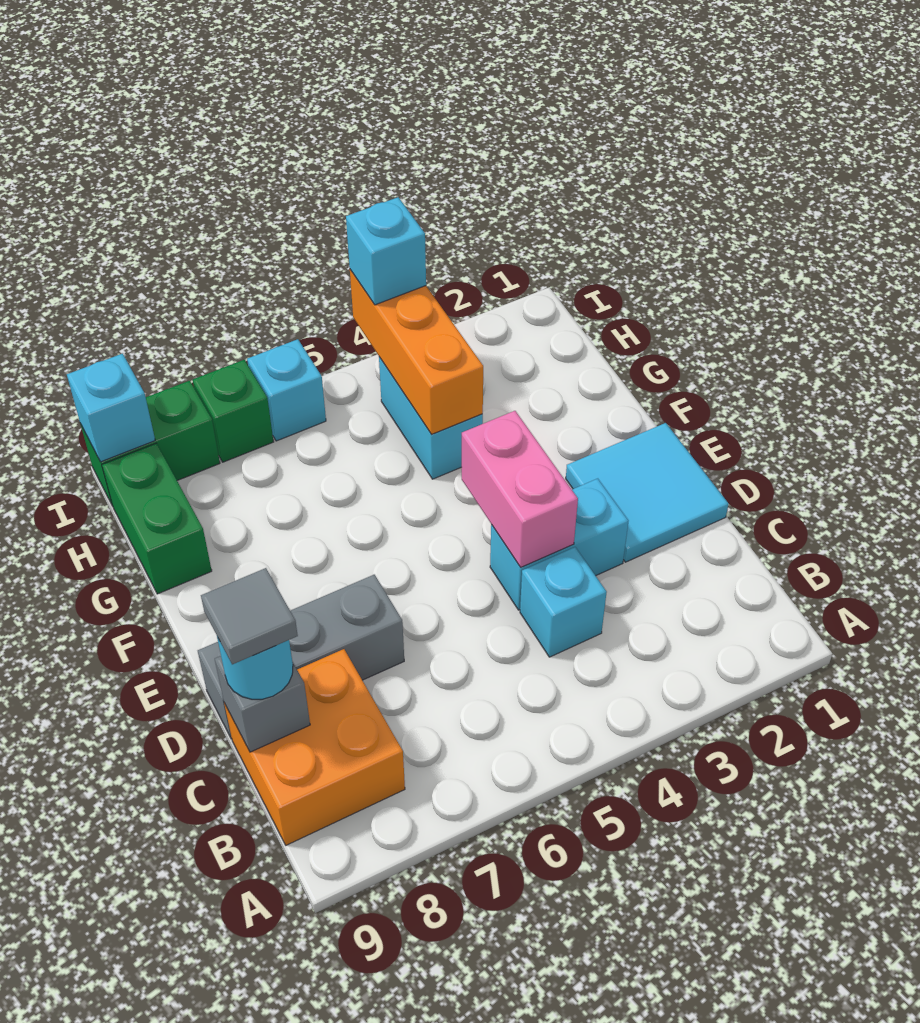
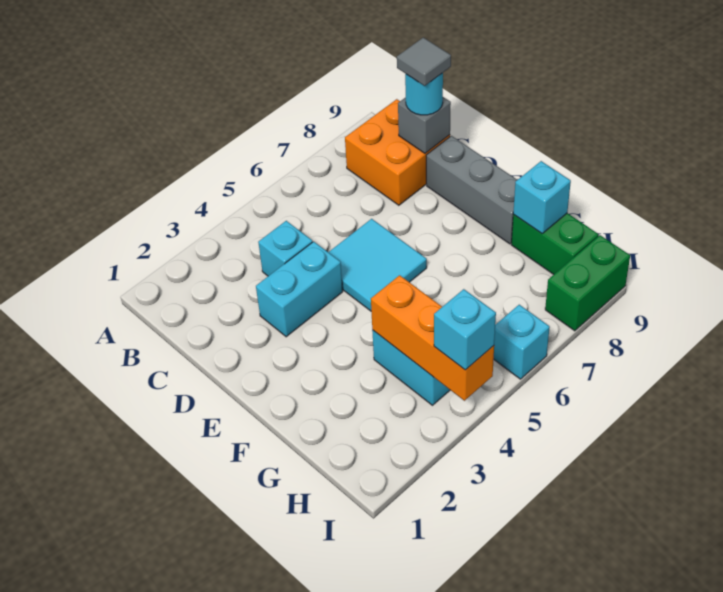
cyan 2x2 tile [566,423,728,562] -> cyan 2x2 tile moved to [328,219,427,311]
pink 1x2 brick [462,411,578,567] -> none
grey 1x3 brick [198,575,404,739] -> grey 1x3 brick turned to [426,136,517,244]
green 1x1 brick [193,360,274,462] -> none
cyan 1x1 brick [67,354,155,462] -> cyan 1x1 brick moved to [513,161,571,233]

